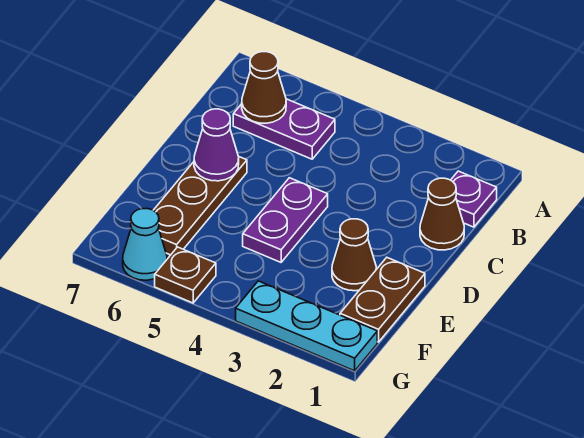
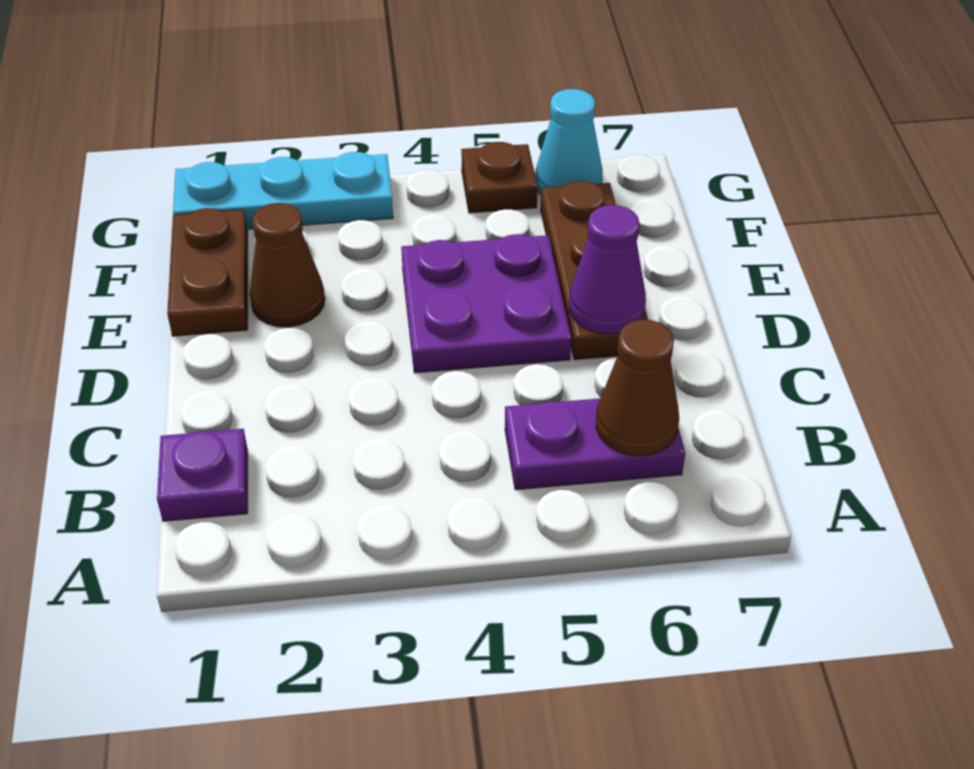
brown 1x1 cone [420,178,464,250] -> none
purple 1x2 plate [243,178,328,262] -> purple 2x2 plate [401,234,571,373]

